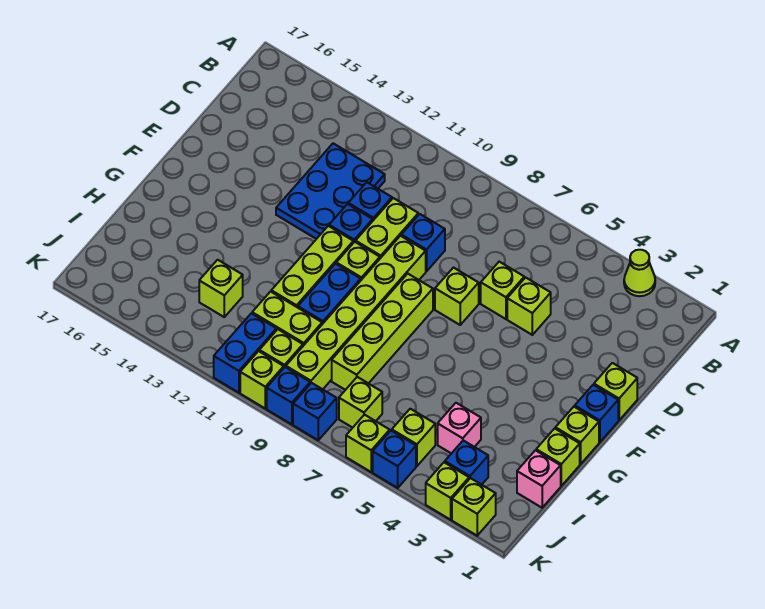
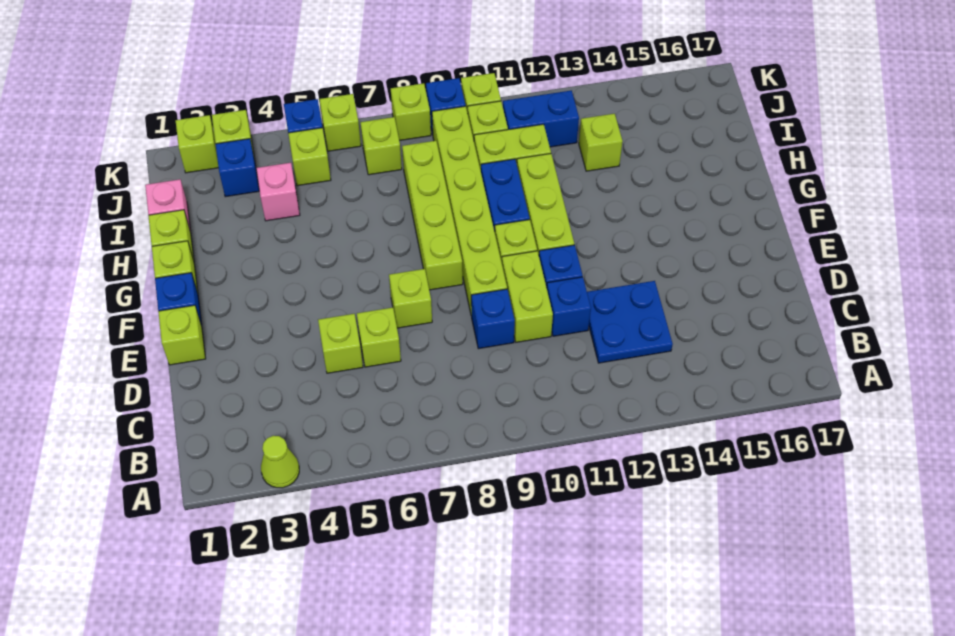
blue 2x3 plate [276,143,385,239] -> blue 2x2 plate [587,281,673,363]
blue 1x2 brick [214,313,276,393] -> blue 1x2 brick turned to [503,90,579,147]
blue 1x1 brick [293,383,337,440] -> lime 1x1 brick [391,83,431,141]

